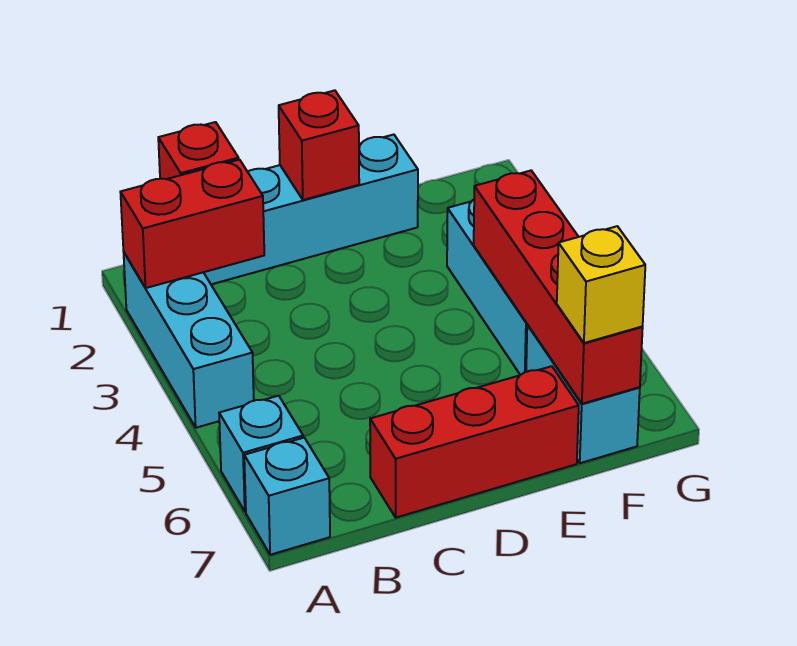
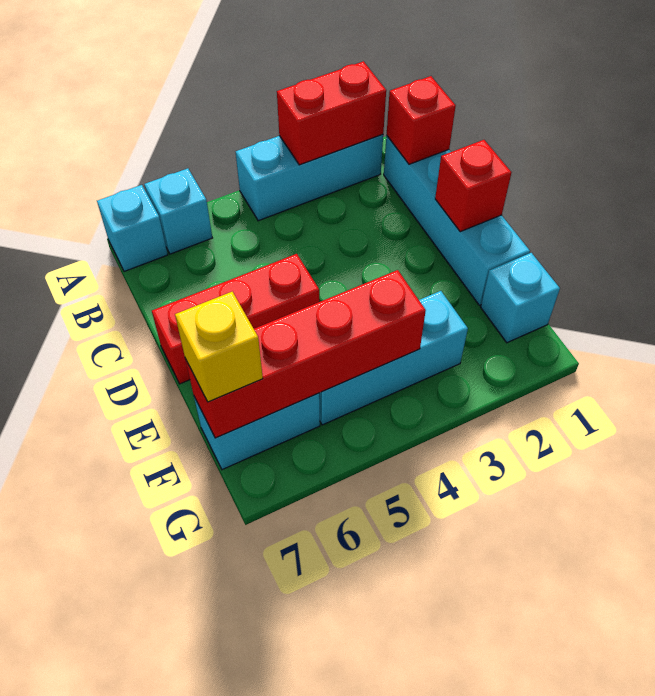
red 1x2 brick [120,160,264,288] -> red 1x2 brick turned to [277,61,386,165]
red 1x3 brick [370,366,579,518] -> red 1x3 brick turned to [152,254,319,384]
none -> cyan 1x1 brick [481,253,560,343]

